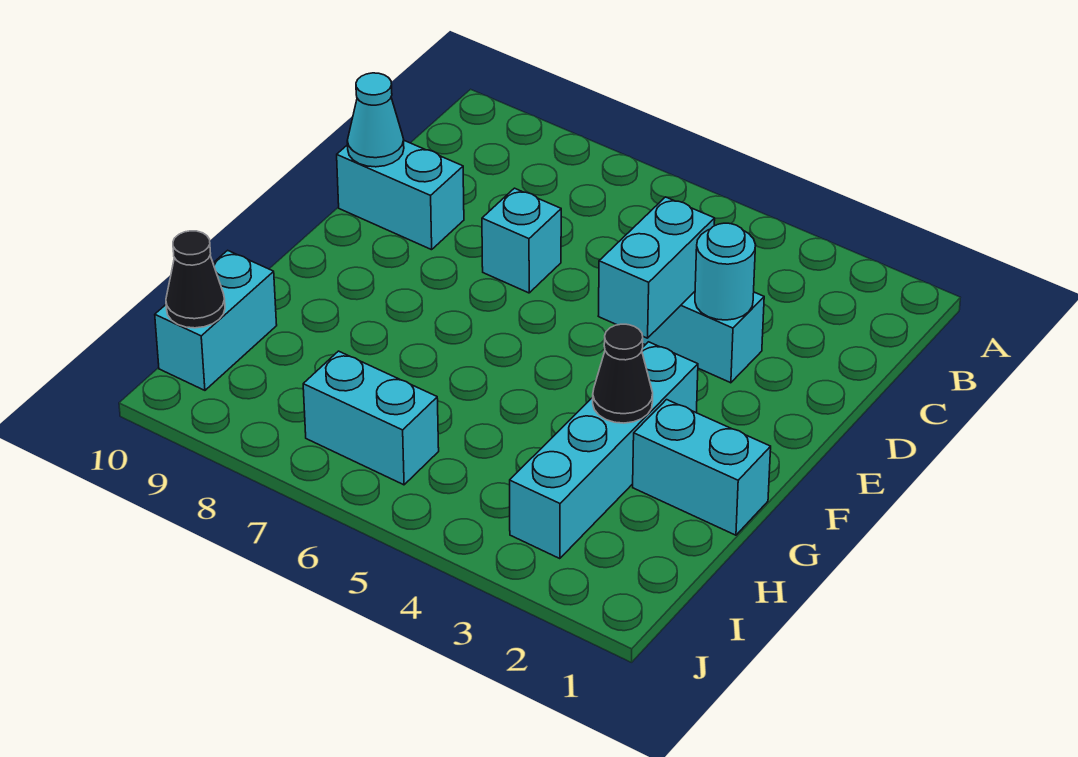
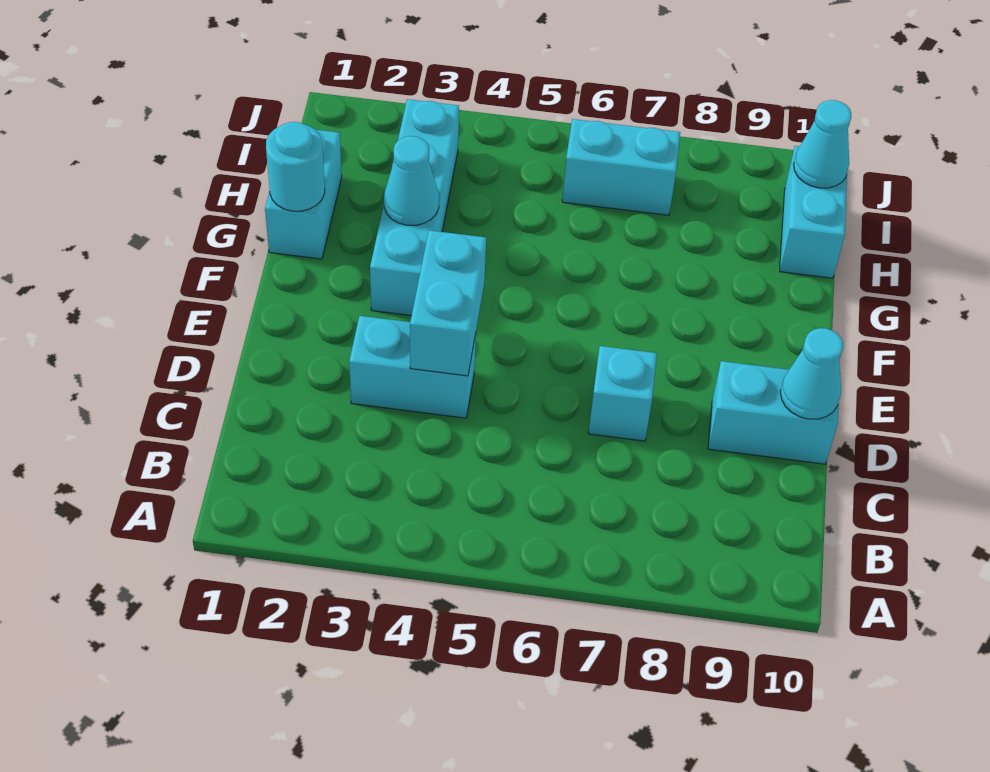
cyan 1x1 round brick [695,223,756,320] -> cyan 1x1 round brick moved to [266,122,325,211]
cyan 1x2 brick [633,400,771,535] -> cyan 1x2 brick turned to [265,129,342,259]
black 1x1 cone [593,324,653,423] -> cyan 1x1 cone [384,136,439,225]
black 1x1 cone [166,231,225,328] -> cyan 1x1 cone [794,100,851,188]

